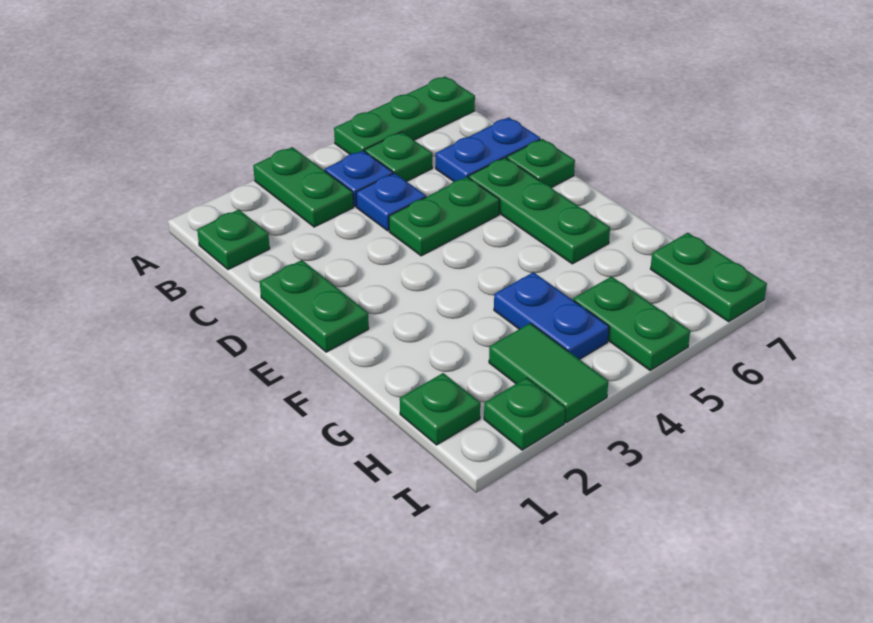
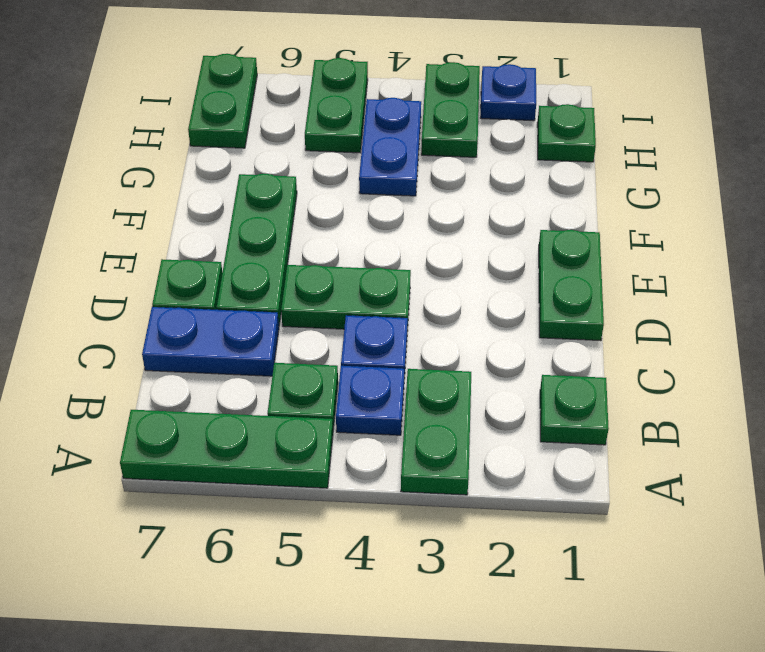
green 1x2 tile [489,323,608,423] -> green 1x2 plate [421,62,480,157]
green 1x1 plate [484,378,565,450] -> blue 1x1 plate [481,64,536,121]

